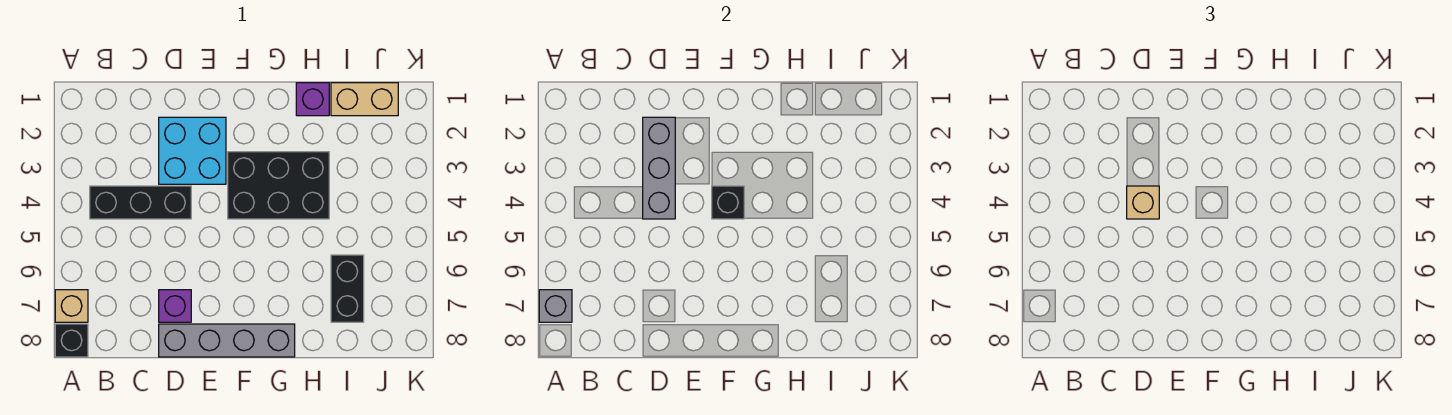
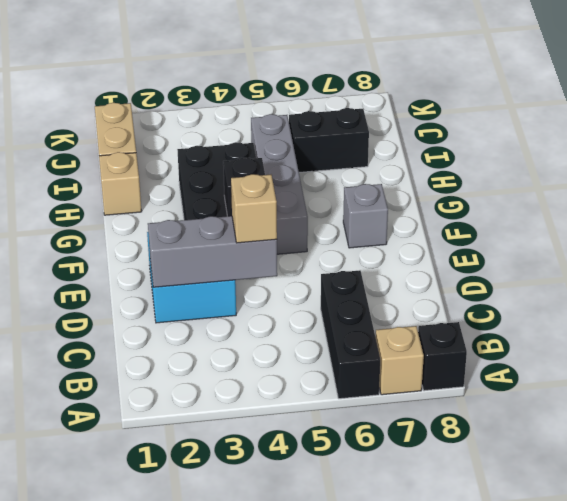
grey 1x1 brick [539,290,572,322] -> grey 1x1 brick moved to [343,184,388,248]
black 1x3 brick [90,186,191,219] -> black 1x3 brick moved to [321,270,380,399]
purple 1x1 brick [159,290,191,322] -> none
grey 1x4 brick [159,324,295,357] -> grey 1x4 brick moved to [251,114,308,254]
purple 1x1 brick [296,83,329,116] -> tan 1x1 brick [99,152,142,215]

